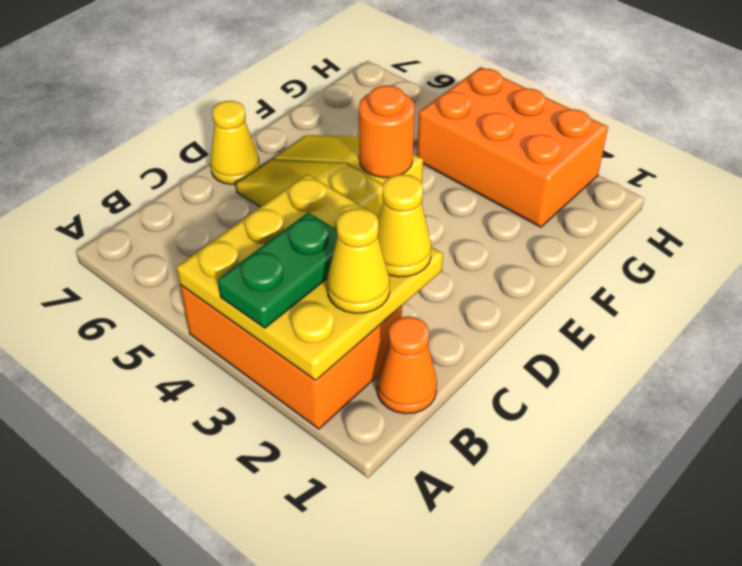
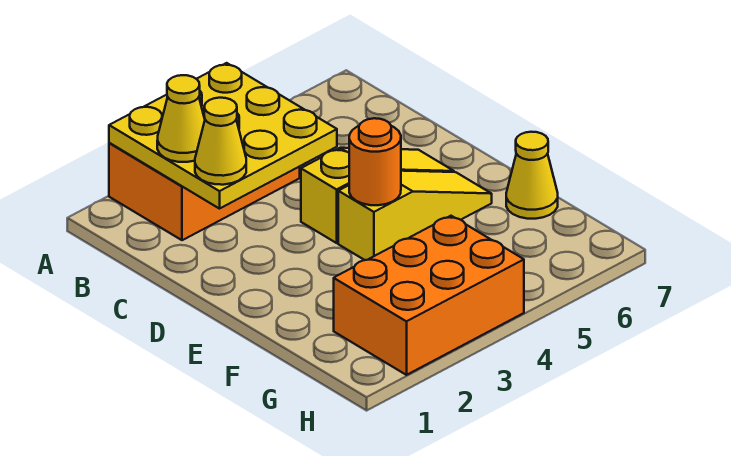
green 1x2 plate [218,212,338,328] -> none
orange 1x1 cone [377,316,437,414] -> none
yellow 1x1 cone [210,101,260,184] -> yellow 1x1 cone moved to [506,132,558,219]

